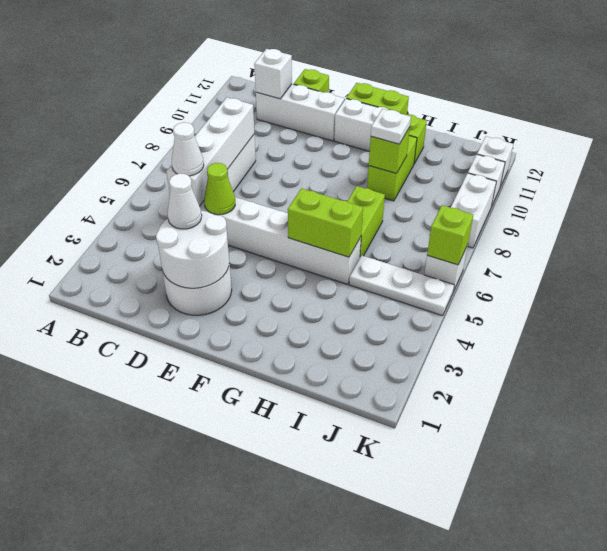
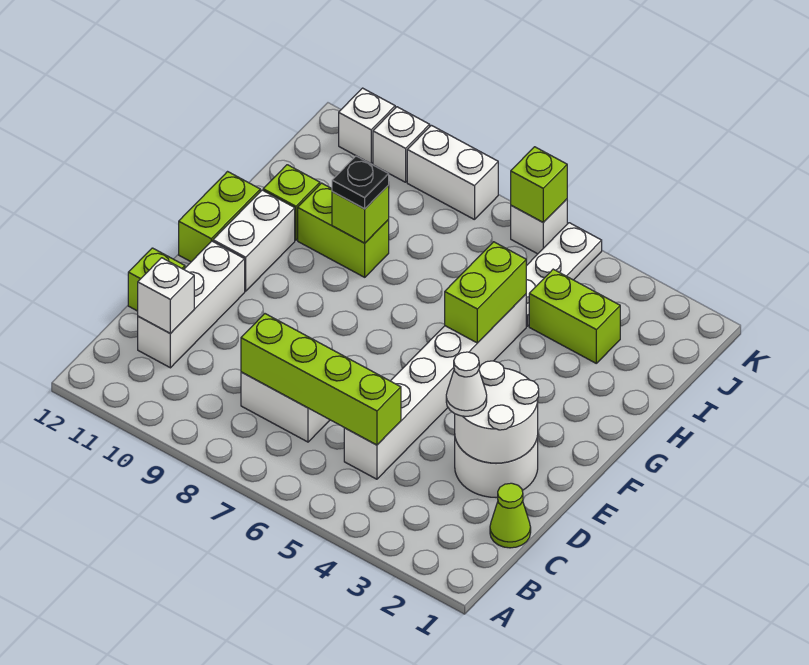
white 1x4 brick [166,97,254,206] -> lime 1x4 brick [241,314,401,445]
white 1x1 cone [172,122,204,176] -> none
lime 1x1 cone [204,163,235,215] -> lime 1x1 cone moved to [490,483,531,548]
lime 1x2 brick [347,186,385,257] -> lime 1x2 brick moved to [529,269,620,363]
white 1x1 plate [371,109,411,144] -> black 1x1 plate [332,156,389,209]

